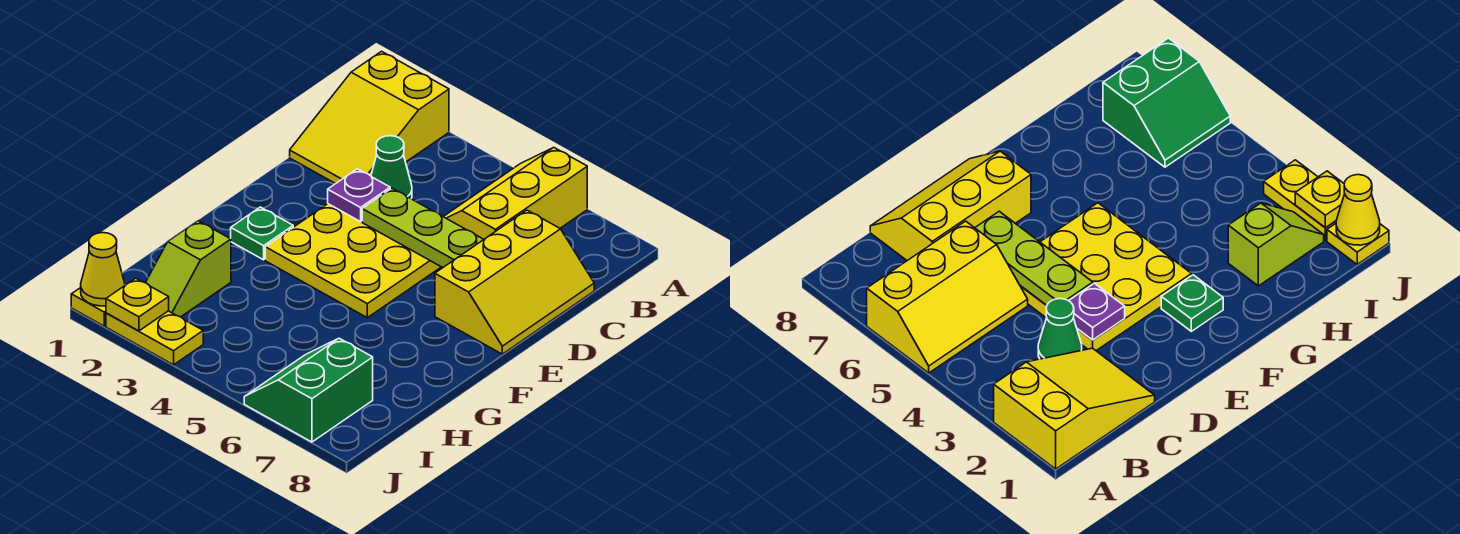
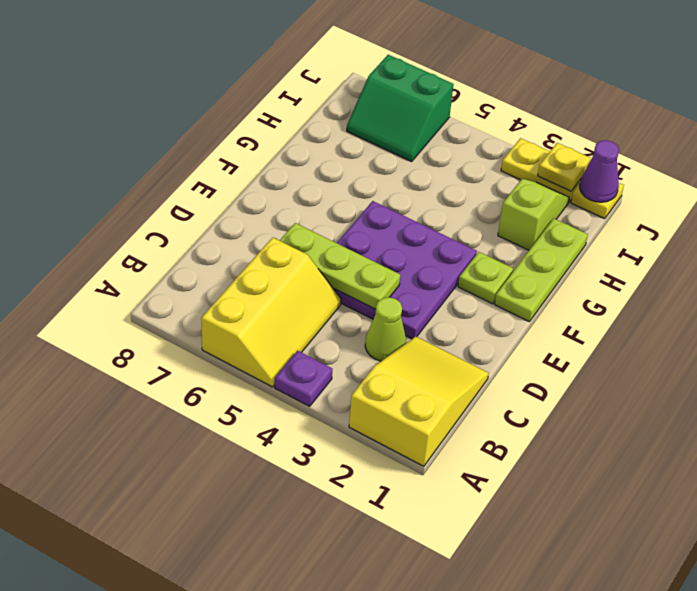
green 1x1 cone [371,136,412,199] -> lime 1x1 cone [365,297,406,361]
yellow 2x3 slope [435,210,594,354] -> none
yellow 3x3 plate [265,204,441,318] -> purple 3x3 plate [333,201,477,339]
purple 1x1 plate [328,169,390,222] -> purple 1x1 plate moved to [275,351,332,406]
none -> lime 1x3 plate [494,218,588,322]
green 1x1 plate [231,207,293,260] -> lime 1x1 plate [458,252,513,304]
green 2x2 slope [244,338,373,442] -> green 2x2 slope turned to [347,55,454,161]
yellow 1x1 cone [81,233,125,306] -> purple 1x1 cone [580,140,619,202]

